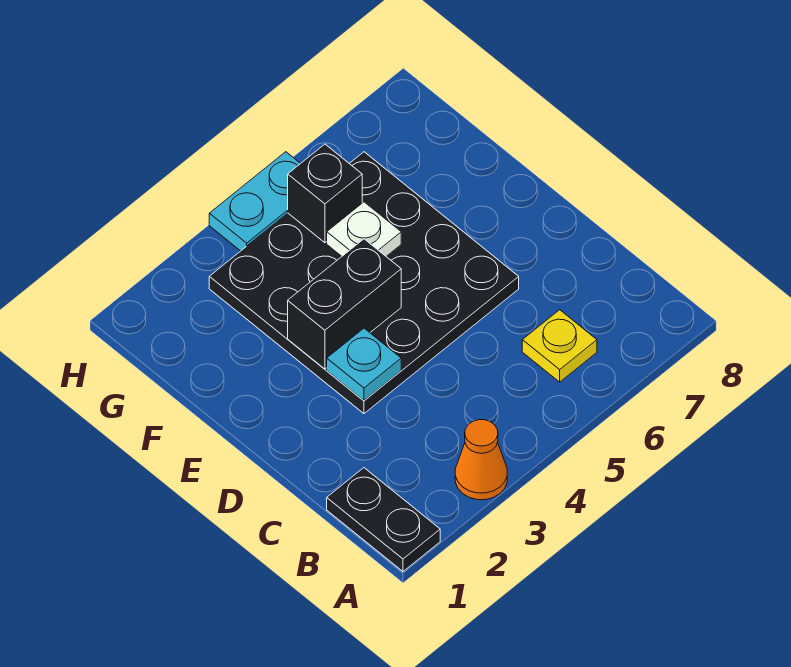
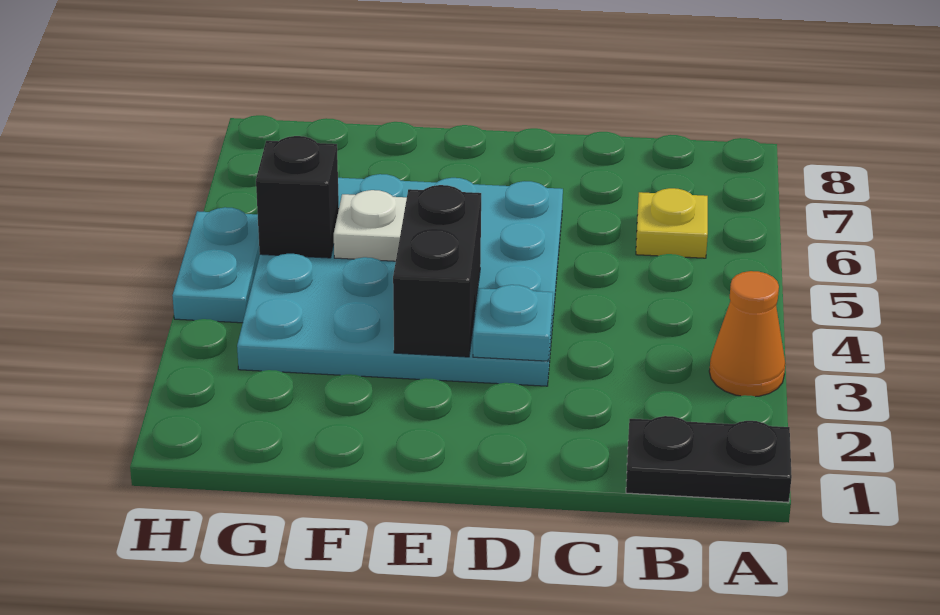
black 4x4 plate [209,152,519,414] -> cyan 4x4 plate [237,174,563,386]

